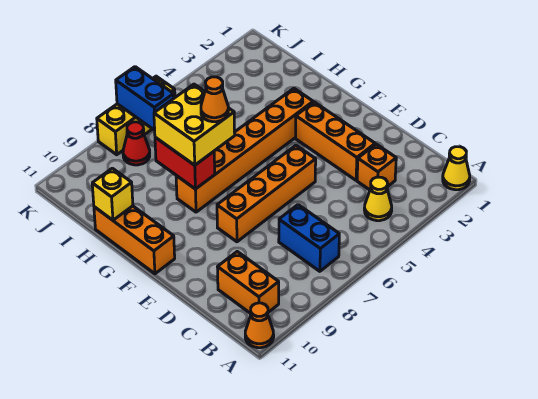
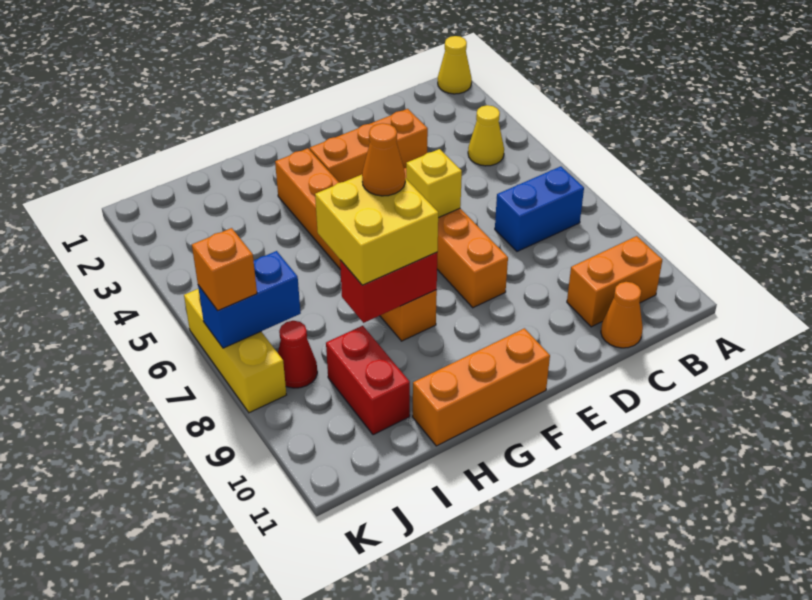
orange 1x1 cone [245,303,274,348] -> orange 1x1 cone moved to [601,282,643,348]
orange 1x1 brick [357,144,396,190] -> orange 1x1 brick moved to [192,228,257,310]
yellow 1x1 brick [92,168,133,220] -> yellow 1x1 brick moved to [406,149,462,218]
none -> red 1x2 brick [326,326,410,435]

